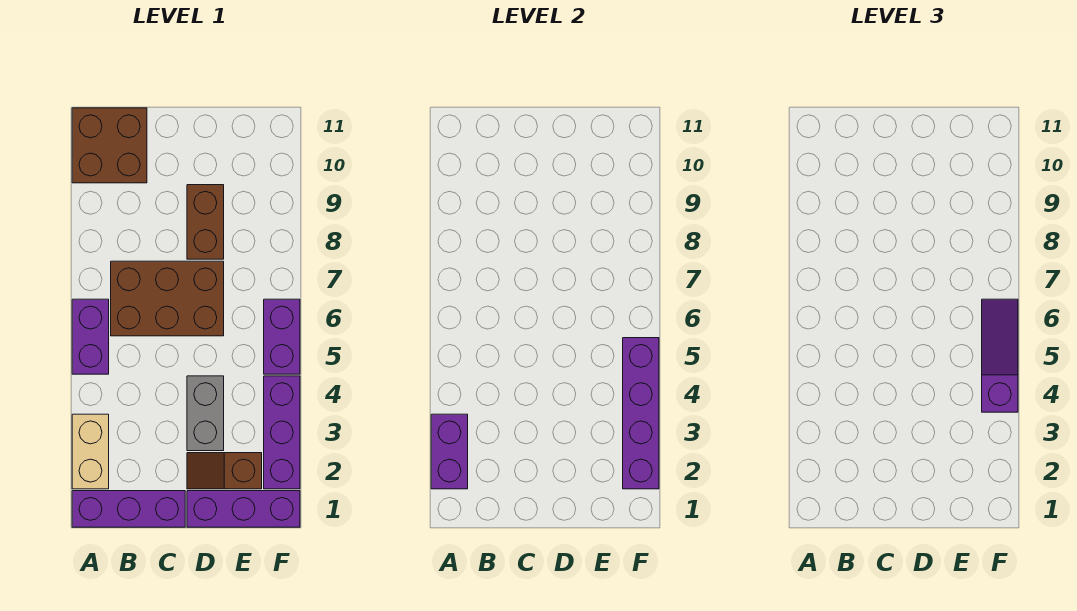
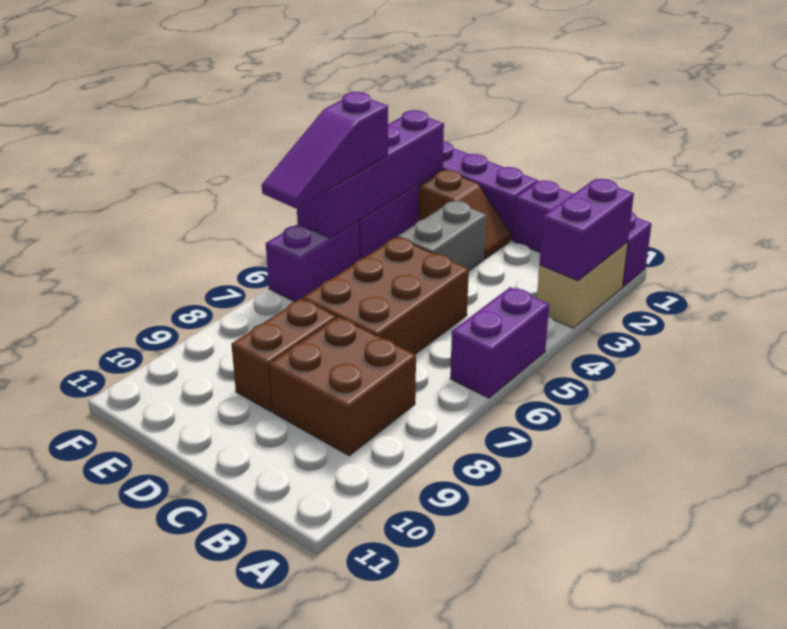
brown 2x2 brick [72,108,147,183] -> brown 2x2 brick moved to [269,317,416,456]
brown 2x3 brick [111,261,224,336] -> brown 2x3 brick turned to [303,237,469,354]

